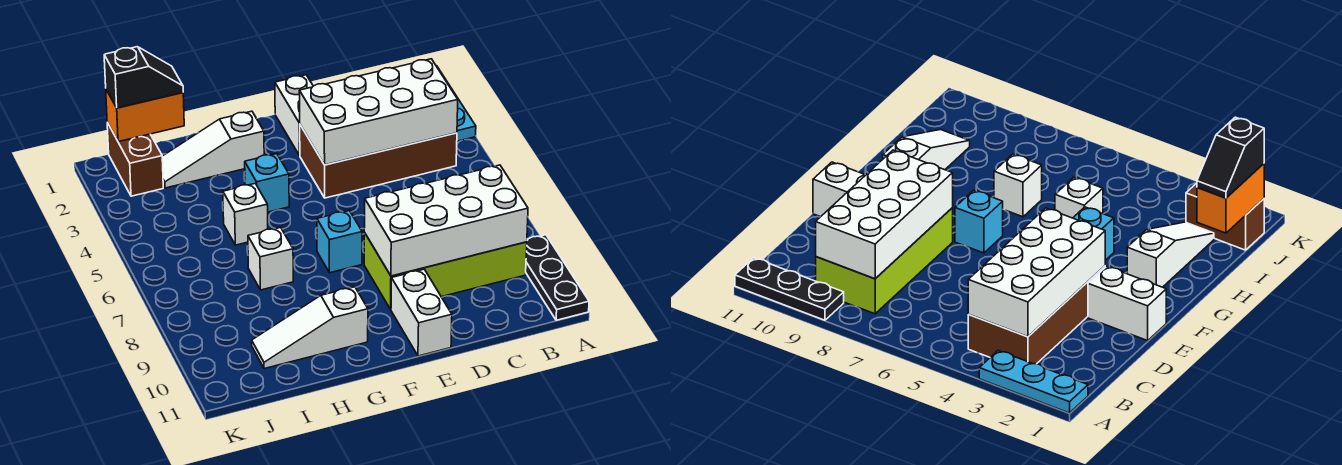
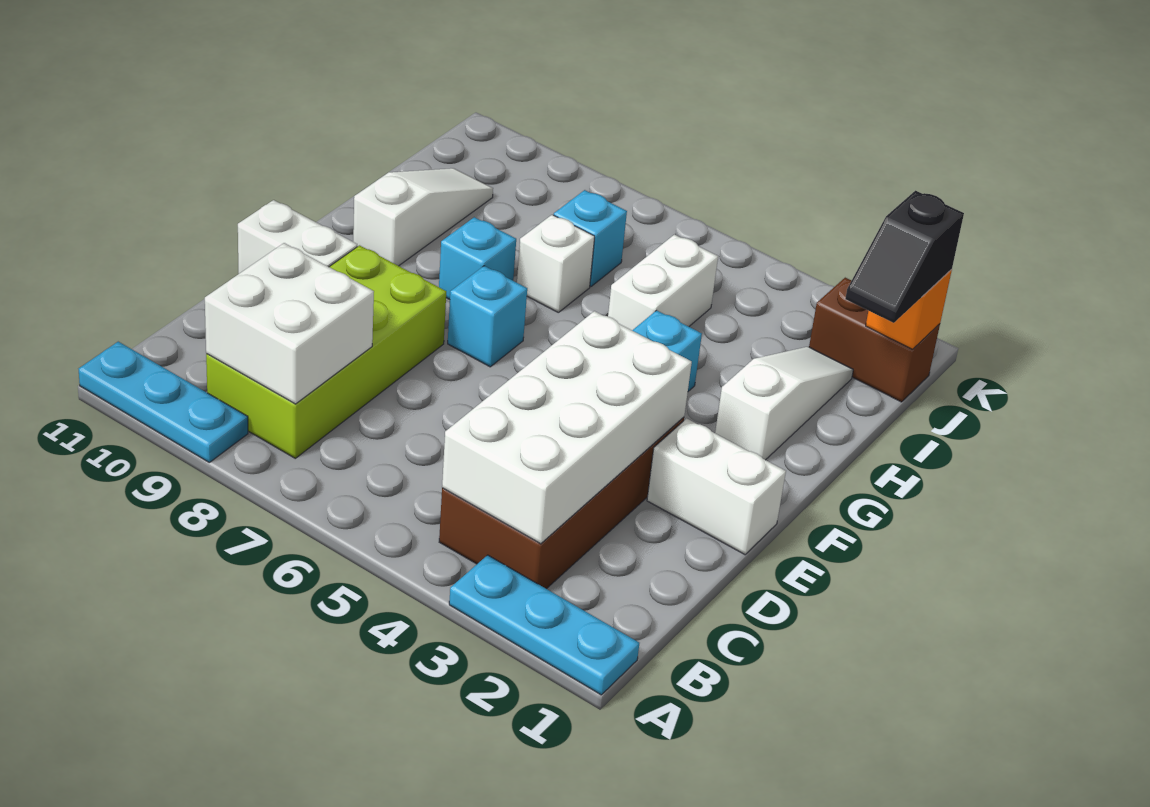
black 1x3 plate [526,235,589,320] -> cyan 1x3 plate [79,342,248,462]
white 2x4 brick [364,165,528,276] -> white 2x2 brick [205,243,374,404]
none -> cyan 1x1 brick [439,217,516,300]
white 1x1 brick [223,184,268,245] -> white 1x2 brick [608,235,718,330]
orange 1x2 brick [106,90,184,142] -> orange 1x1 brick [866,269,952,349]
none -> cyan 1x1 brick [554,190,627,286]

